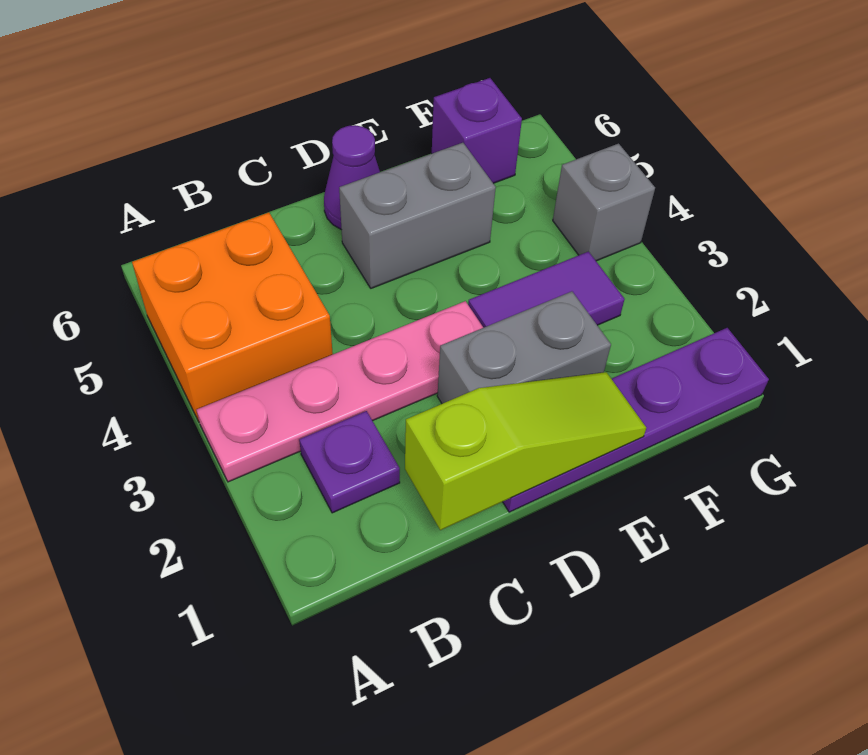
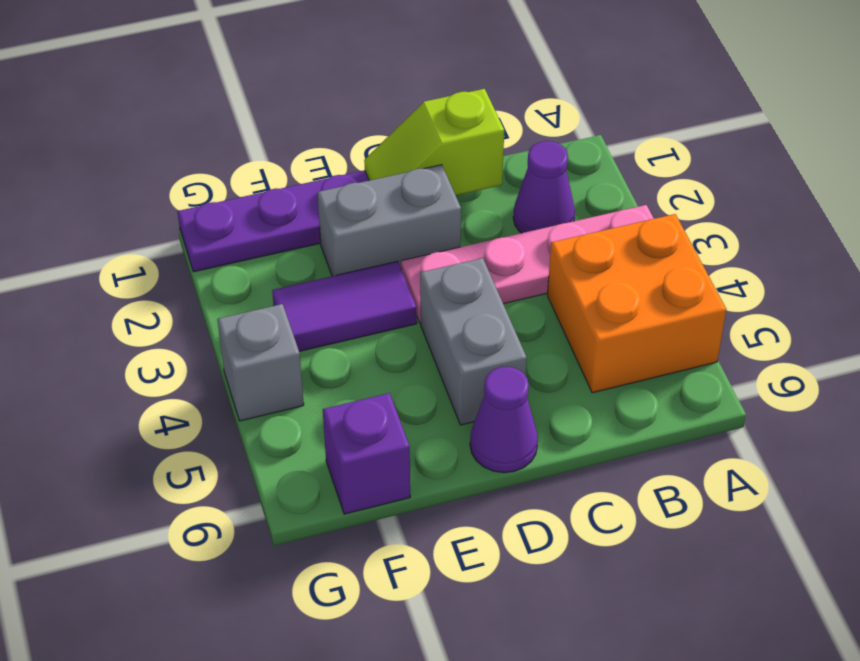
purple 1x1 plate [299,411,400,513] -> purple 1x1 cone [513,141,575,233]
lime 1x3 slope [405,372,646,530] -> lime 1x2 slope [364,89,504,195]
grey 1x2 brick [339,143,496,288] -> grey 1x2 brick turned to [420,258,527,425]

